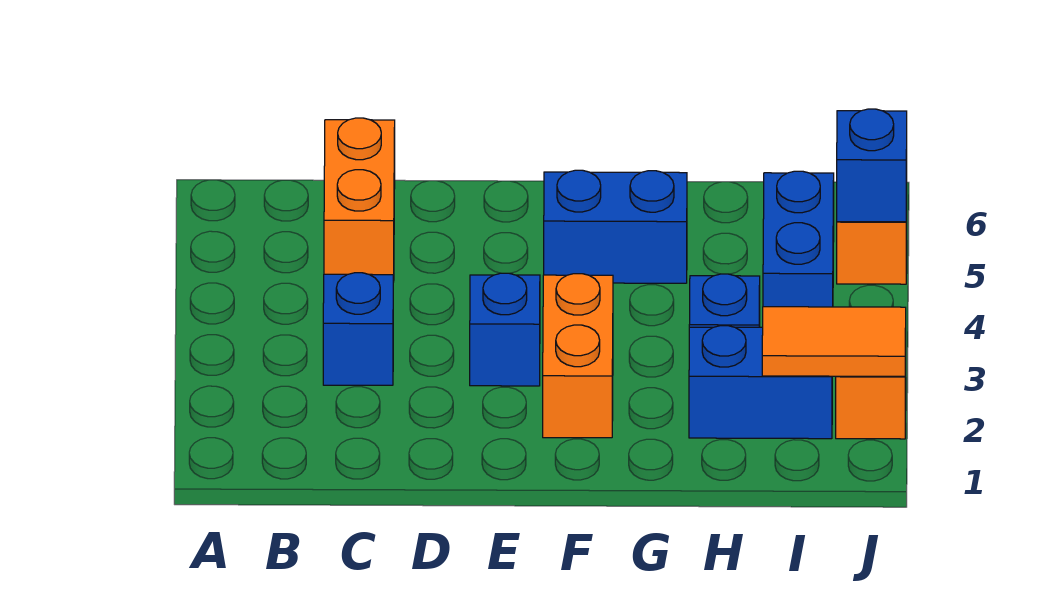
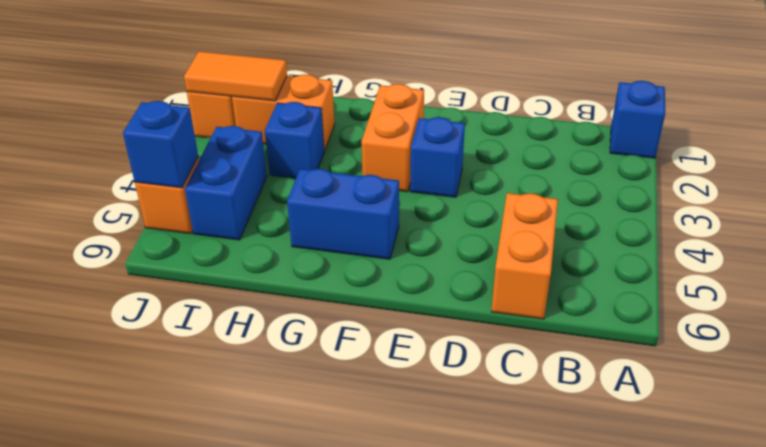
blue 1x1 brick [323,273,393,385] -> blue 1x1 brick moved to [610,81,665,158]
blue 1x2 brick [689,326,832,439] -> orange 1x2 brick [232,74,335,151]

